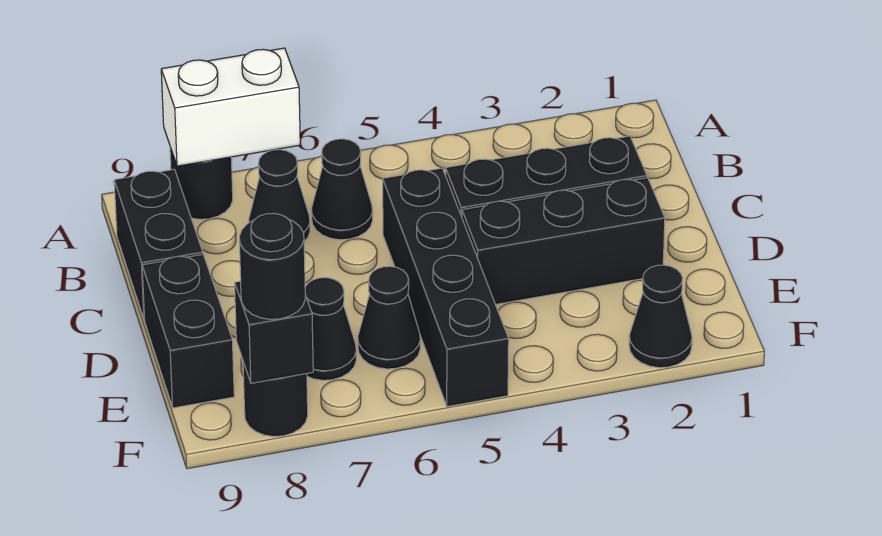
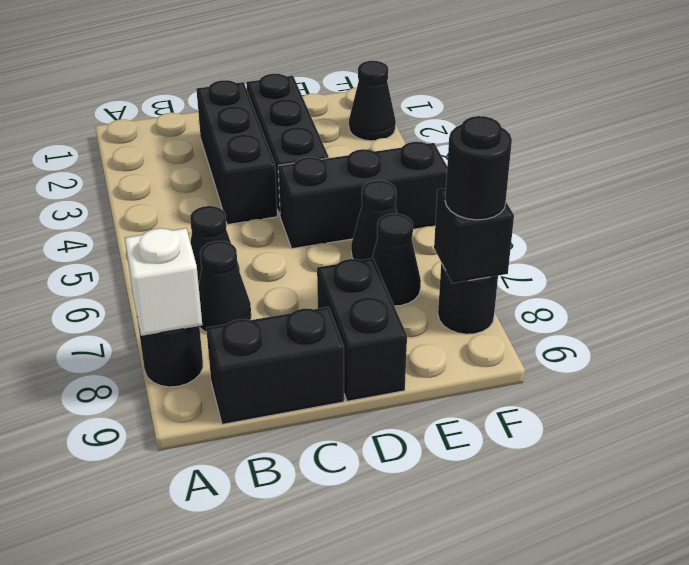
white 1x2 brick [161,48,300,166] -> white 1x1 brick [125,228,202,336]
black 1x4 brick [383,168,509,407] -> black 1x3 brick [278,142,447,249]
black 1x2 brick [142,254,234,408] -> black 1x2 brick turned to [317,258,407,401]

